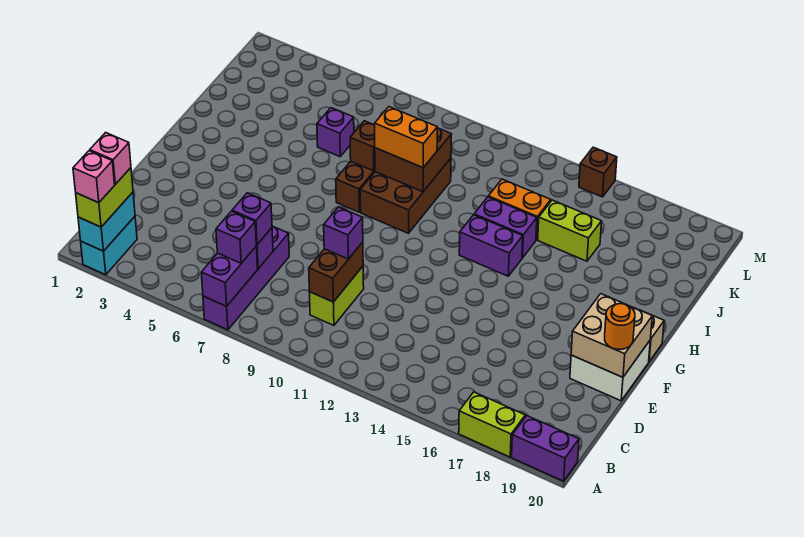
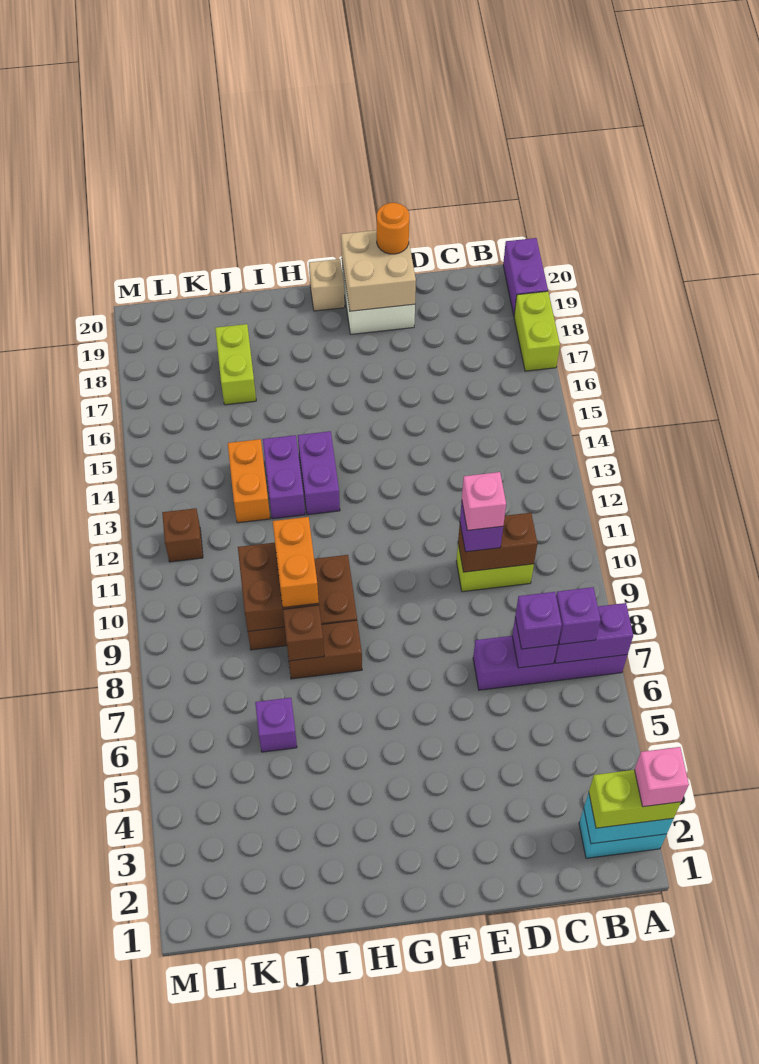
pink 1x1 brick [90,133,131,184] -> pink 1x1 brick moved to [462,472,506,530]
lime 1x2 brick [538,200,602,261] -> lime 1x2 brick moved to [215,324,256,405]
brown 1x1 brick [579,147,617,197] -> brown 1x1 brick moved to [162,508,203,562]

